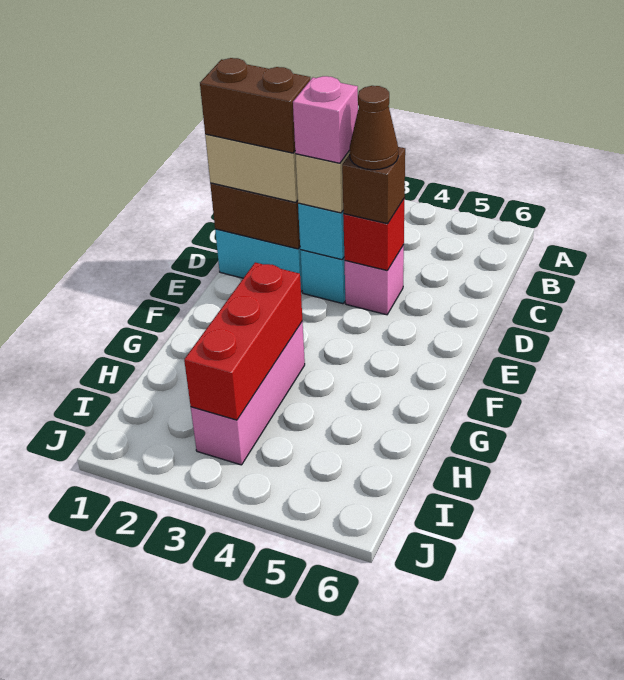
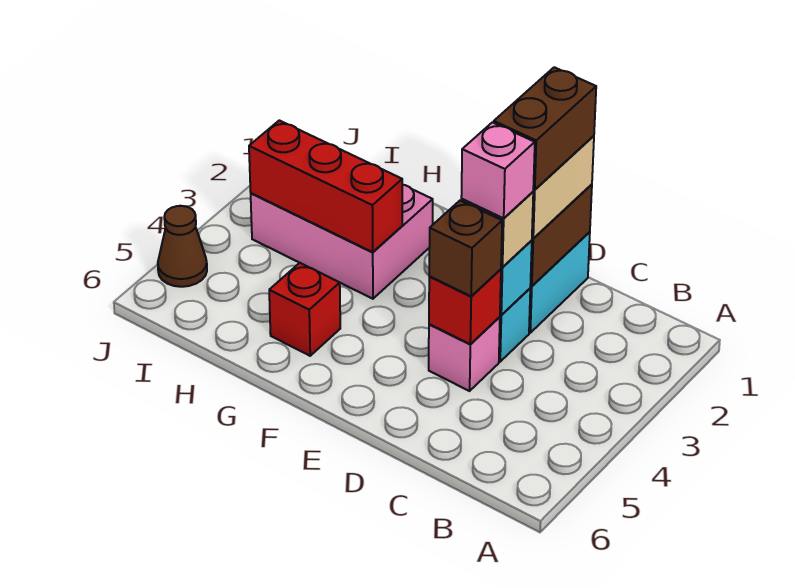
brown 1x1 cone [349,86,398,170] -> brown 1x1 cone moved to [158,206,207,287]
pink 1x3 brick [191,321,305,465] -> pink 2x3 brick [251,185,433,299]
none -> red 1x1 brick [269,263,340,356]

